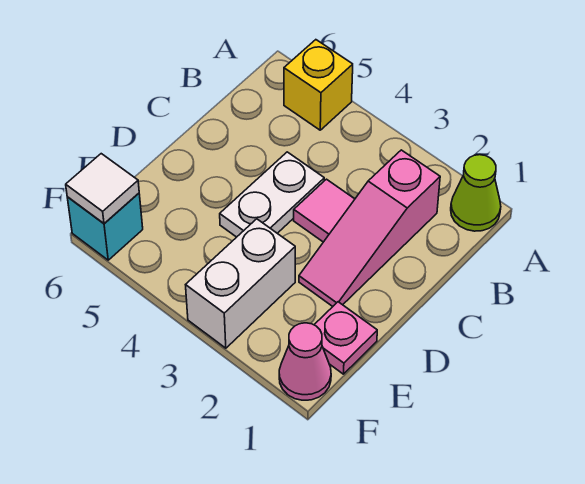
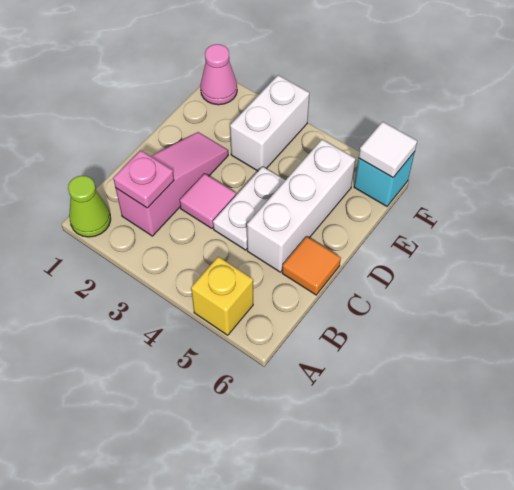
none -> white 1x3 brick [247,140,356,272]
none -> orange 1x1 tile [282,237,341,295]
pink 1x1 plate [314,302,377,374] -> pink 1x1 plate moved to [113,150,174,208]

